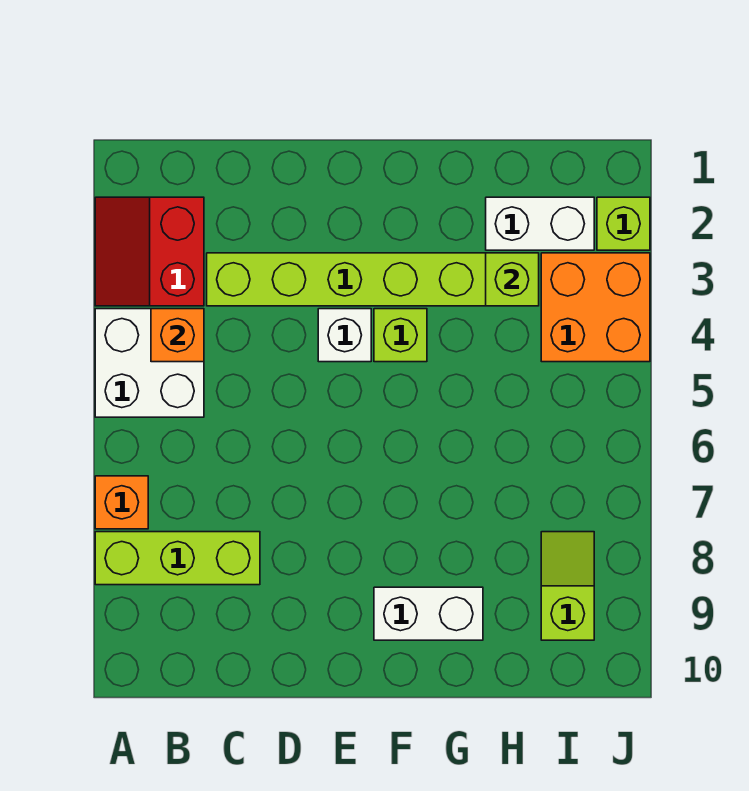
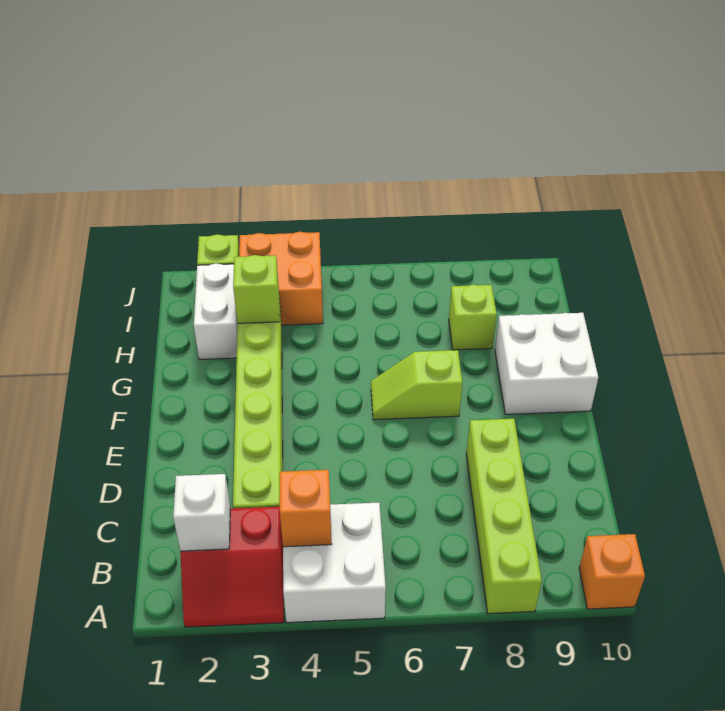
orange 1x1 brick [95,476,148,529] -> orange 1x1 brick moved to [579,534,645,609]
lime 1x3 brick [95,532,260,585] -> lime 1x4 brick [466,419,542,614]
white 1x1 brick [318,309,371,362] -> white 1x1 brick moved to [173,474,230,551]
lime 1x1 brick [374,309,427,362] -> lime 1x1 brick moved to [449,285,497,350]
white 1x2 brick [374,587,483,640] -> white 2x2 brick [495,313,598,414]
lime 1x2 slope [541,532,594,640] -> lime 1x2 slope moved to [371,350,462,420]

